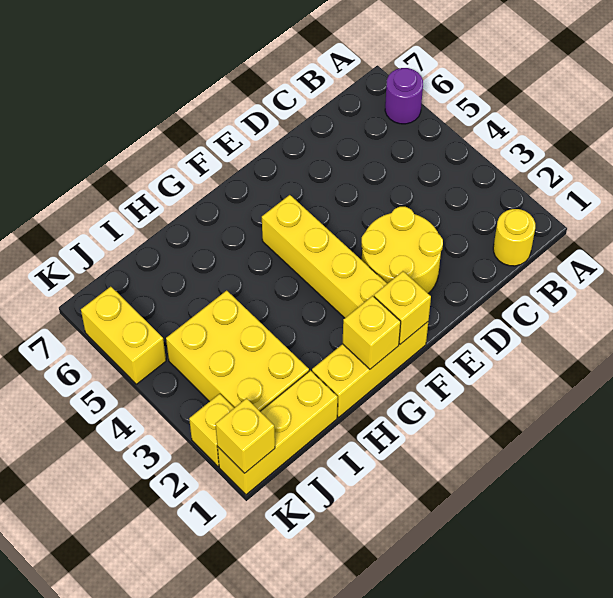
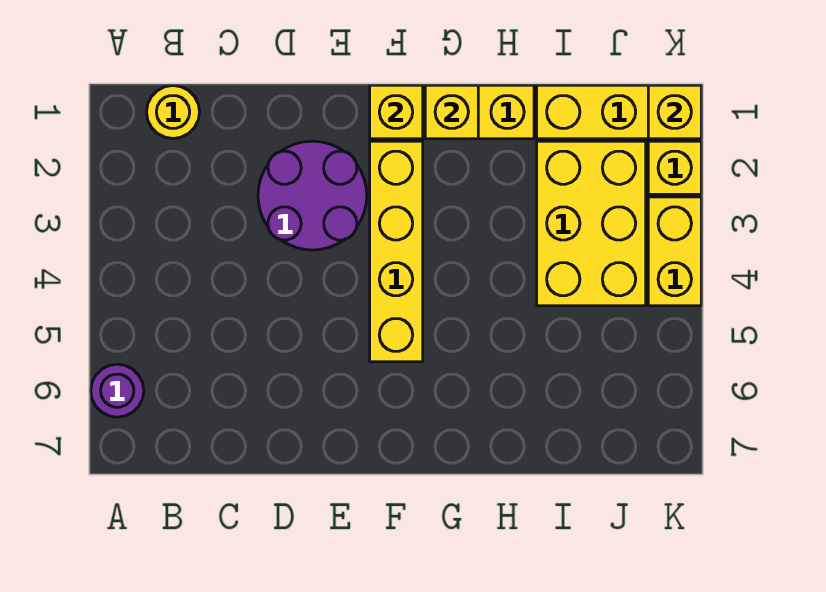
yellow 2x2 round brick [361,207,443,293] -> purple 2x2 round brick [258,141,367,250]
yellow 1x2 brick [81,287,166,384] -> yellow 1x2 brick moved to [648,197,701,306]

